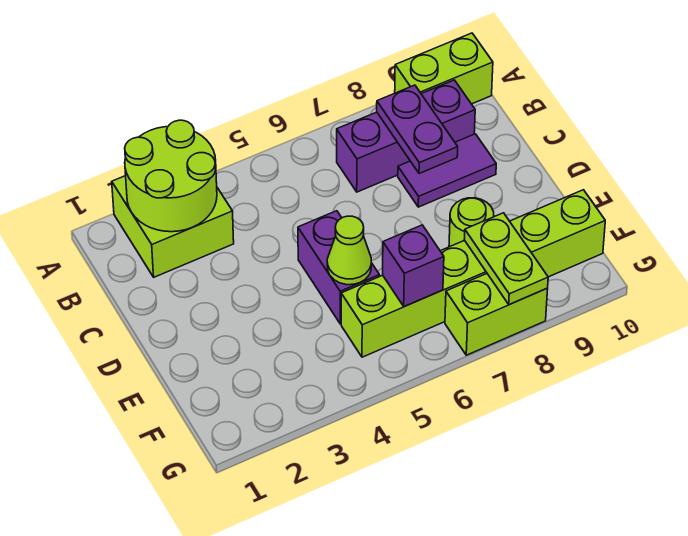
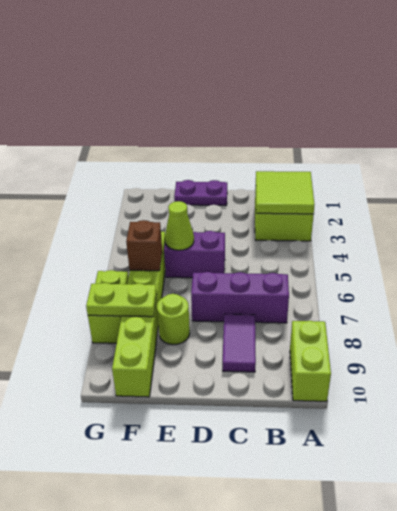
lime 2x2 round brick [125,120,217,232] -> lime 2x2 tile [256,171,314,214]
purple 1x3 brick [337,80,475,192] -> purple 1x3 brick turned to [191,272,289,323]
purple 1x2 plate [377,85,458,174] -> purple 1x2 plate moved to [174,180,227,205]
purple 1x1 brick [383,225,444,307] -> brown 1x1 brick [126,220,162,271]

